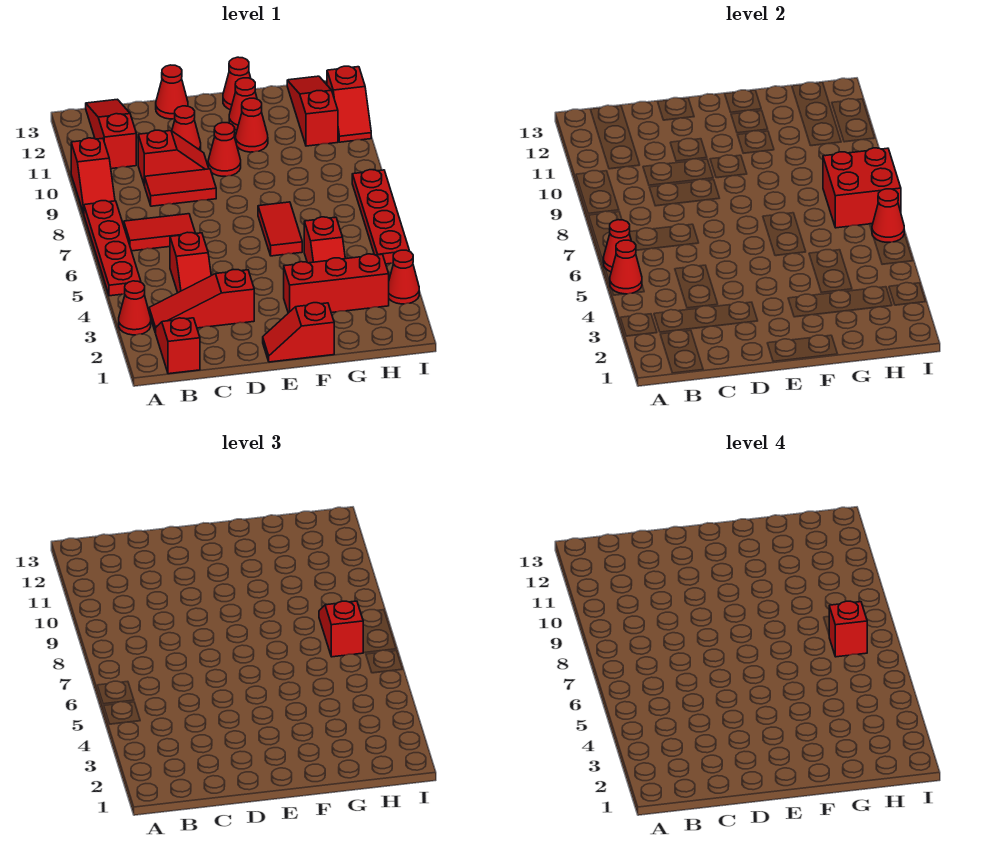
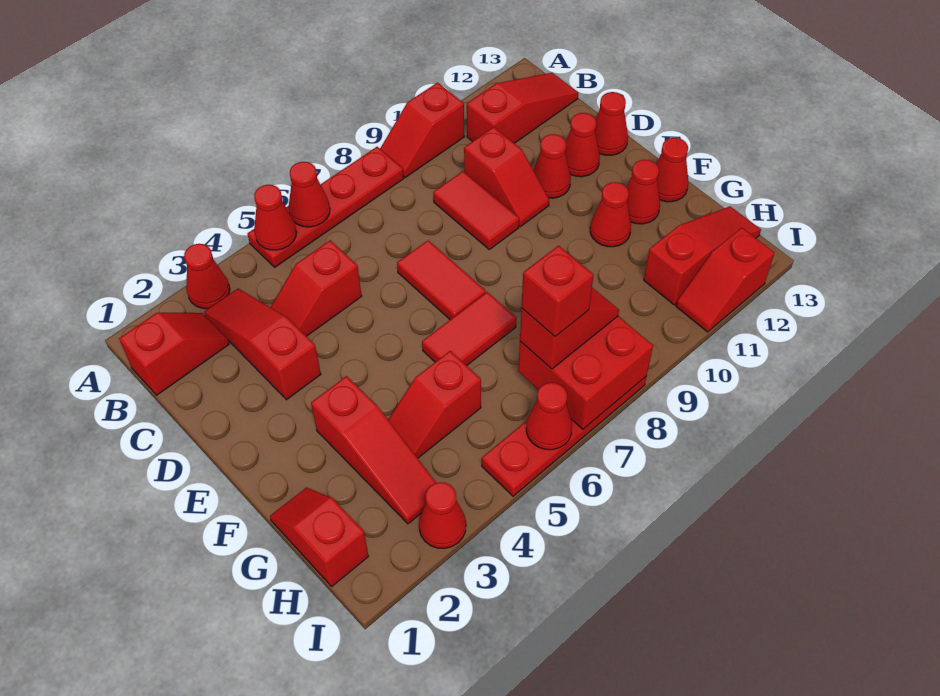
red 1x2 tile [124,214,195,251] -> red 1x2 tile moved to [397,240,486,320]
red 1x2 slope [263,303,334,362] -> red 1x2 slope moved to [270,487,369,586]
red 1x1 cone [208,123,241,176] -> red 1x1 cone moved to [565,113,600,177]
red 1x3 brick [284,254,389,313] -> red 1x3 slope [311,376,436,524]

